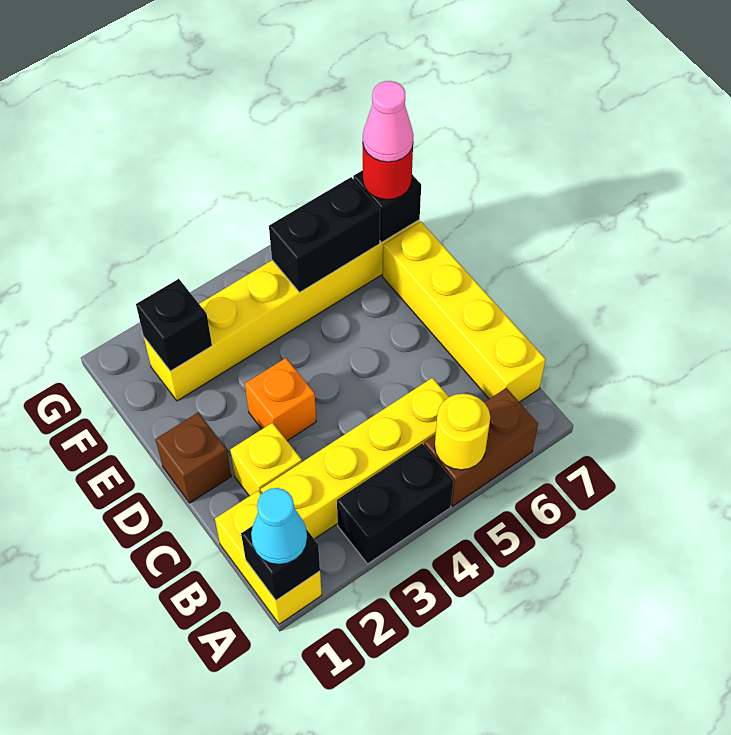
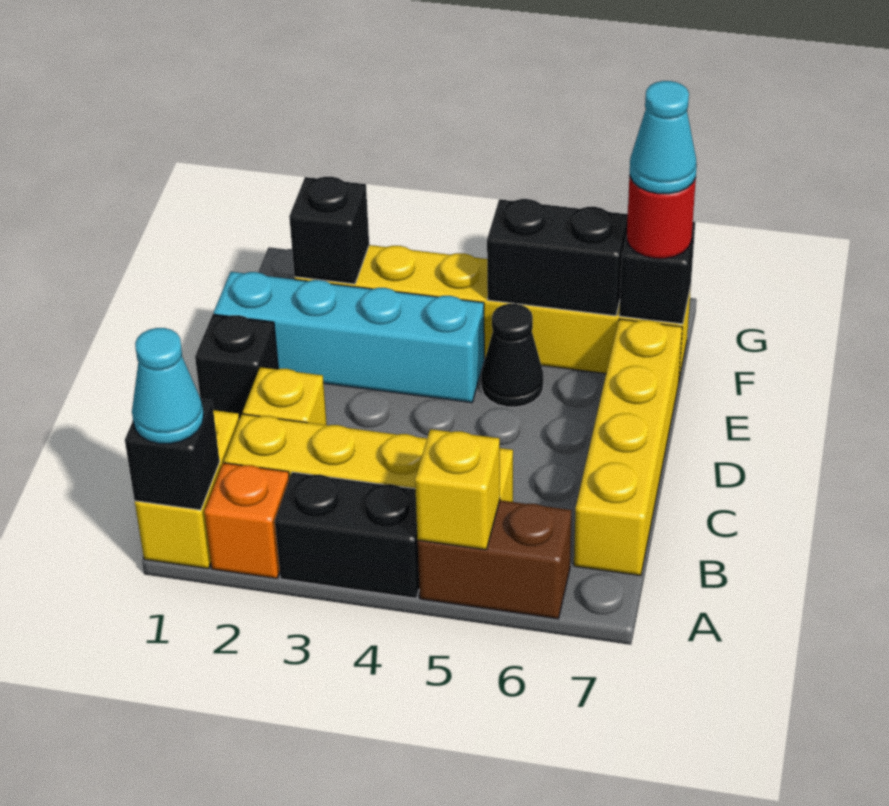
yellow 1x1 round brick [435,394,490,470] -> yellow 1x1 brick [415,429,500,550]
brown 1x1 brick [156,412,231,503] -> black 1x1 brick [195,314,278,419]
orange 1x1 brick [245,358,316,441] -> orange 1x1 brick moved to [204,463,289,578]
none -> cyan 1x4 brick [214,272,484,402]
none -> black 1x1 cone [481,304,543,407]
pink 1x1 cone [363,81,414,162] -> cyan 1x1 cone [630,81,697,194]

